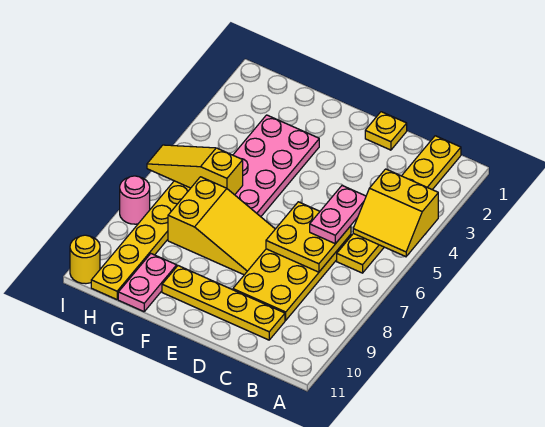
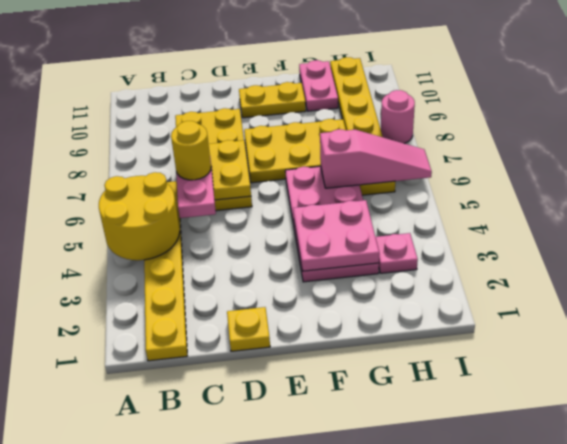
yellow 2x2 slope [353,169,438,257] -> yellow 2x2 round brick [99,172,180,260]
yellow 1x4 plate [162,266,285,340] -> yellow 1x2 plate [239,82,306,118]
yellow 2x3 slope [168,177,275,275] -> yellow 2x3 plate [244,119,346,183]
none -> pink 2x2 plate [293,200,379,271]
yellow 1x3 slope [147,145,243,195] -> pink 1x3 slope [320,129,432,188]
none -> pink 1x1 plate [376,233,418,273]
yellow 1x1 round brick [70,235,100,284] -> yellow 1x1 round brick moved to [171,121,211,180]

